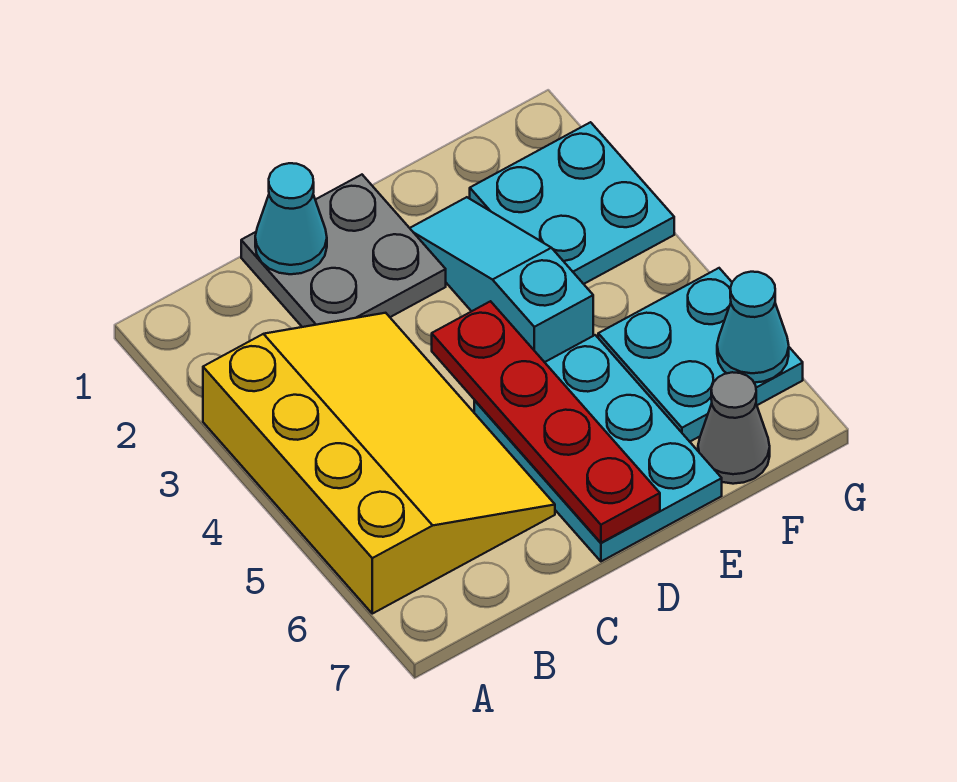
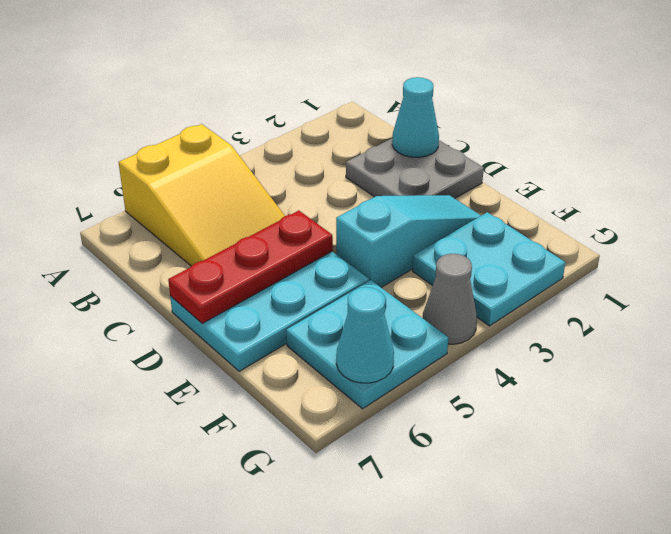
yellow 3x4 slope [203,313,555,614] -> yellow 2x3 slope [118,124,285,266]
red 1x4 plate [432,301,660,543] -> red 1x3 plate [168,211,333,323]
grey 1x1 cone [698,372,770,484] -> grey 1x1 cone moved to [423,254,477,344]

